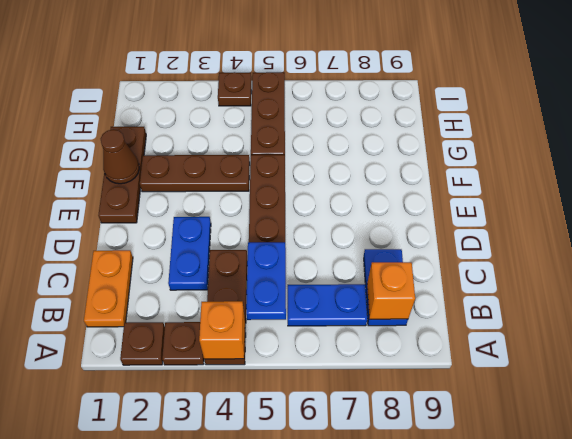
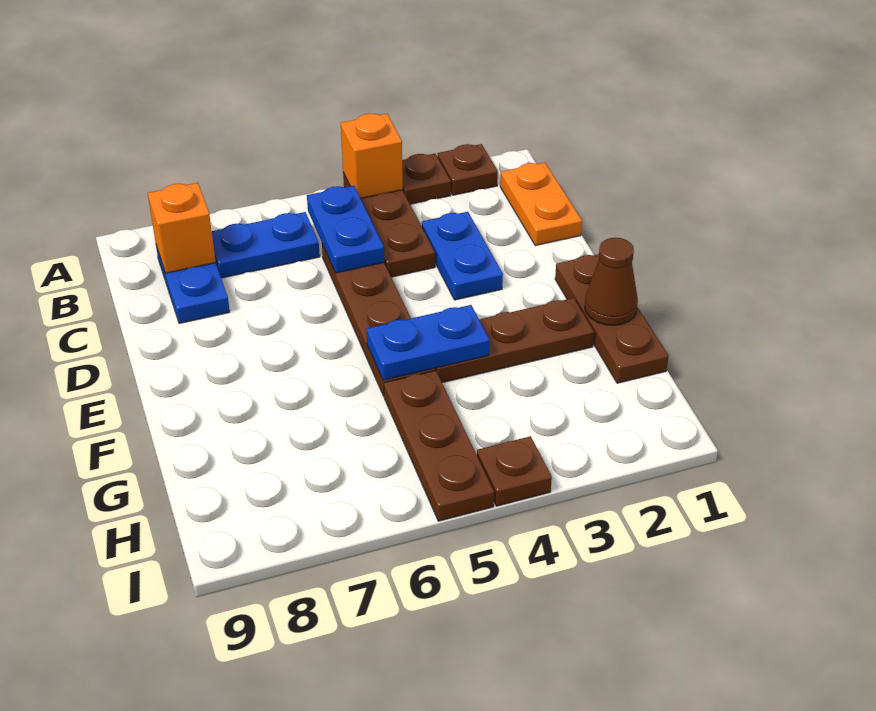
none -> blue 1x2 plate [367,305,490,380]

